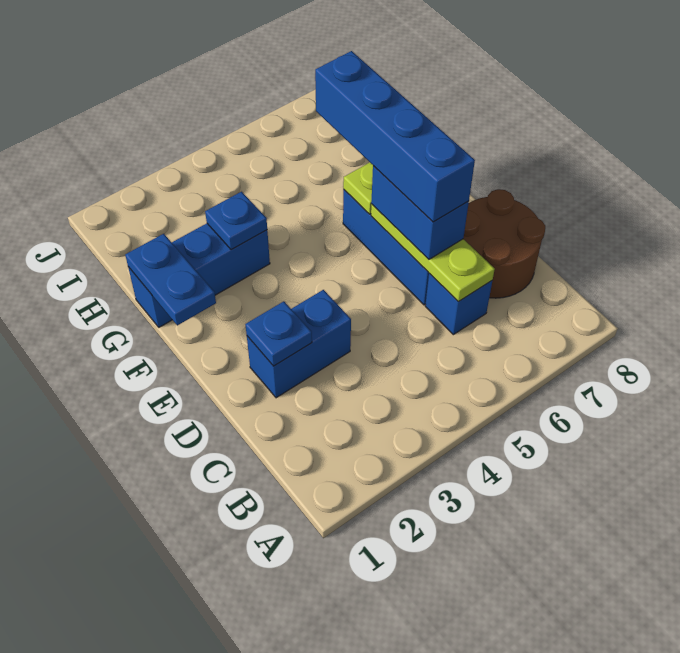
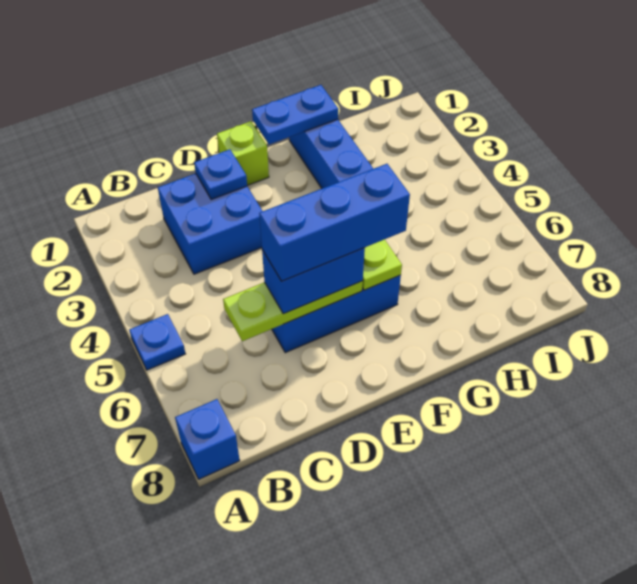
blue 1x1 brick [425,274,492,335] -> blue 1x1 brick moved to [175,399,240,479]
brown 2x2 round brick [463,189,545,298] -> none
blue 1x2 brick [247,290,351,398] -> blue 2x2 brick [158,174,263,274]
blue 1x4 brick [315,51,475,222] -> blue 1x3 brick [259,164,410,281]
none -> lime 1x1 brick [217,121,269,186]
blue 1x1 plate [205,192,267,250] -> blue 1x1 plate moved to [129,314,185,370]

